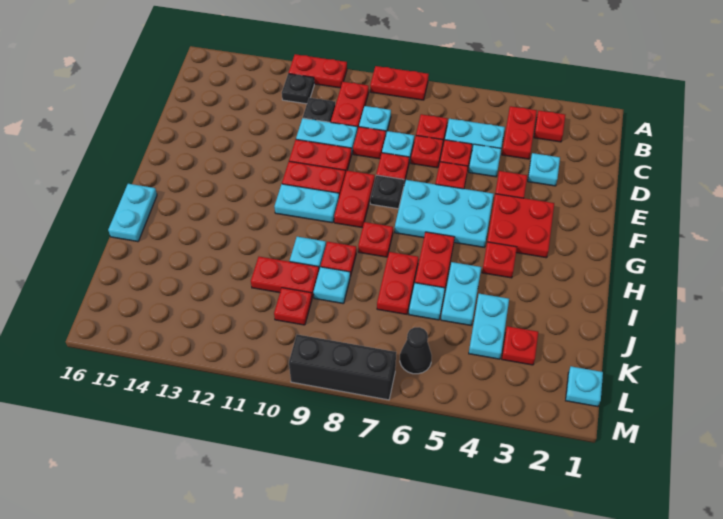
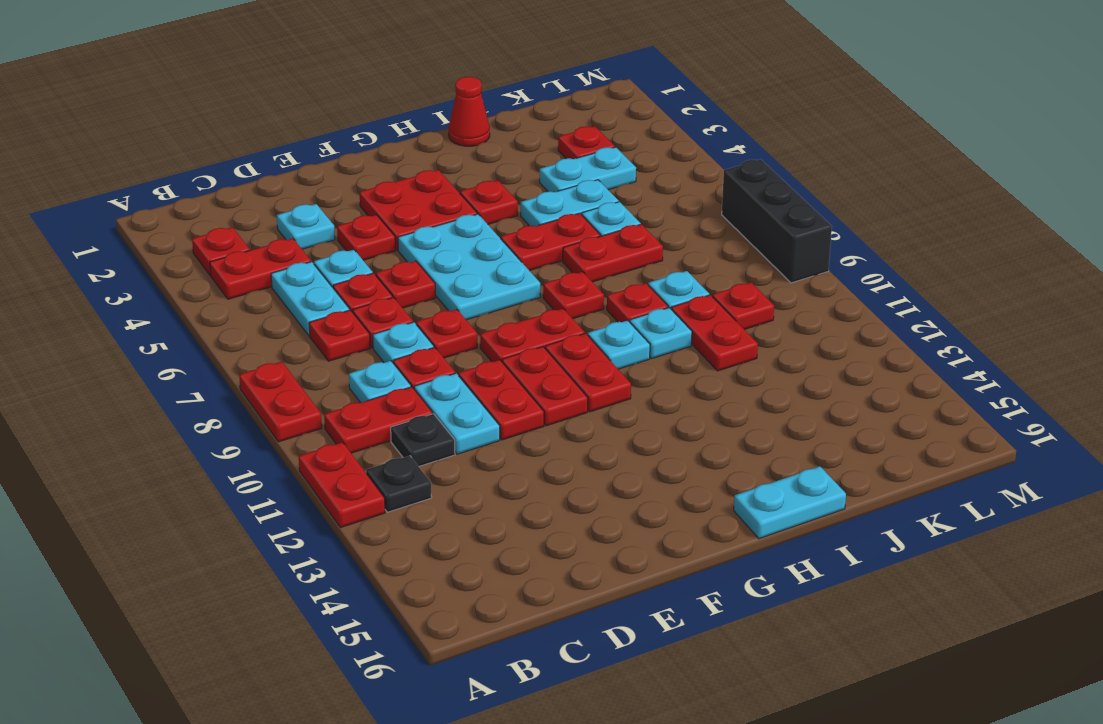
black 1x1 plate [370,175,404,209] -> none
cyan 1x2 plate [274,184,339,223] -> red 1x2 plate [545,333,631,412]
none -> red 1x1 cone [449,77,490,146]
cyan 1x1 plate [566,366,603,407] -> cyan 1x1 plate moved to [588,320,650,369]
black 1x1 cone [400,327,432,374] -> none

